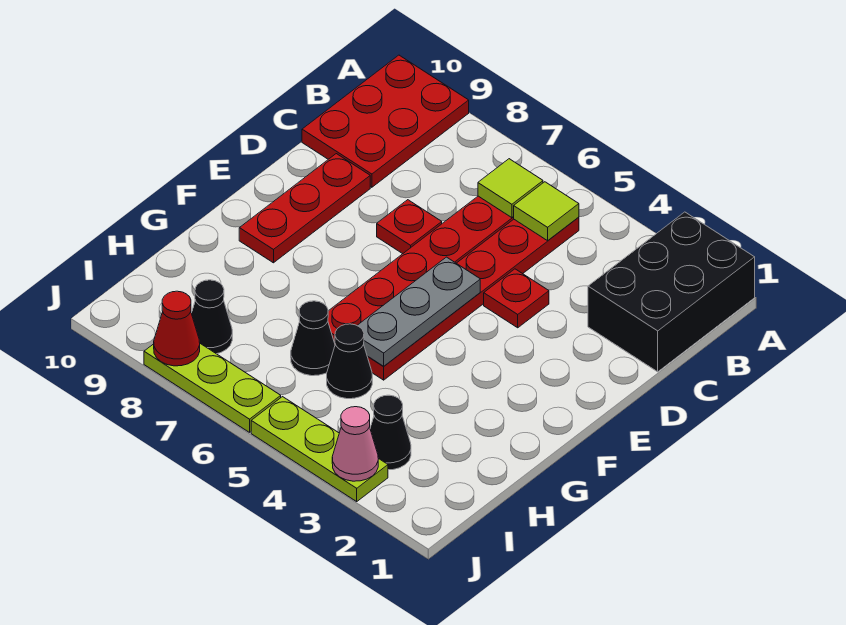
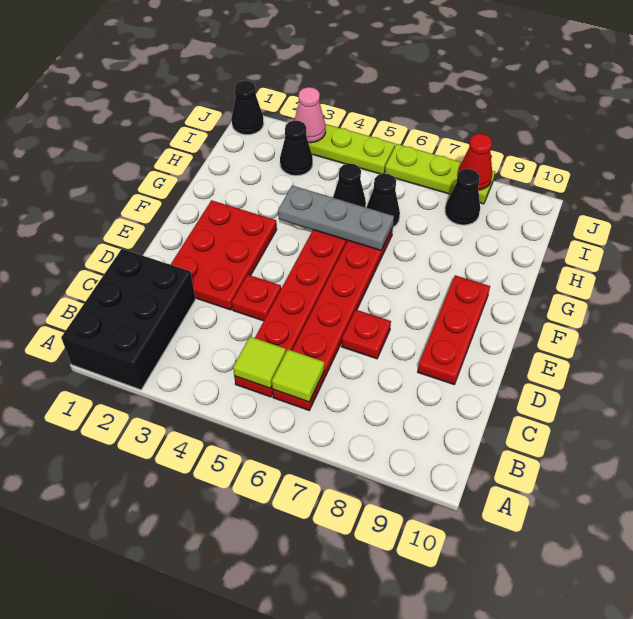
red 2x3 plate [302,55,469,187] -> red 2x3 plate moved to [170,200,277,310]
grey 1x3 plate [357,257,480,366] -> grey 1x3 plate turned to [278,186,394,250]
none -> black 1x1 cone [232,81,264,135]

